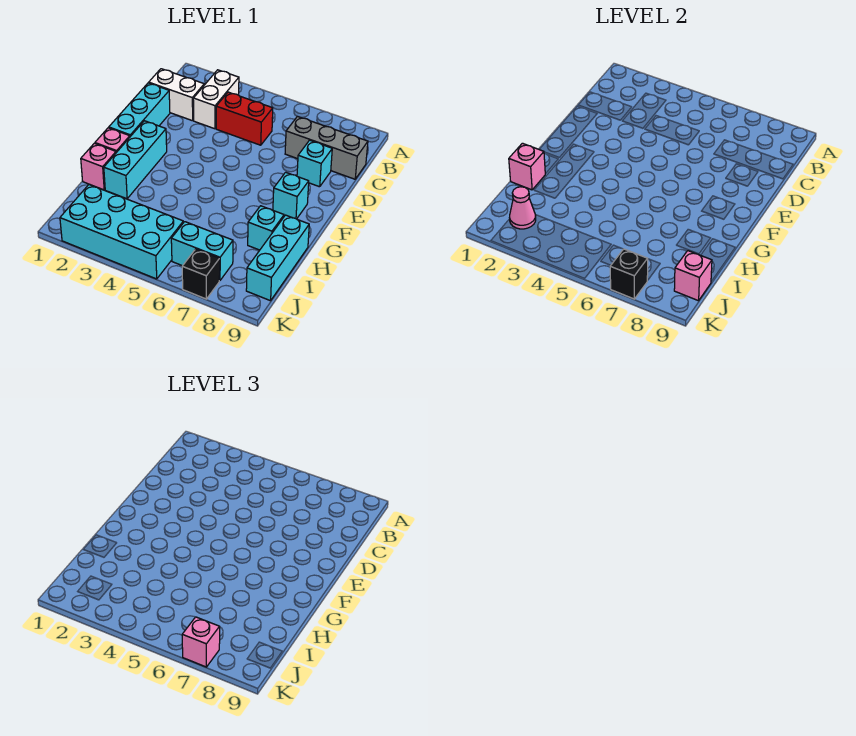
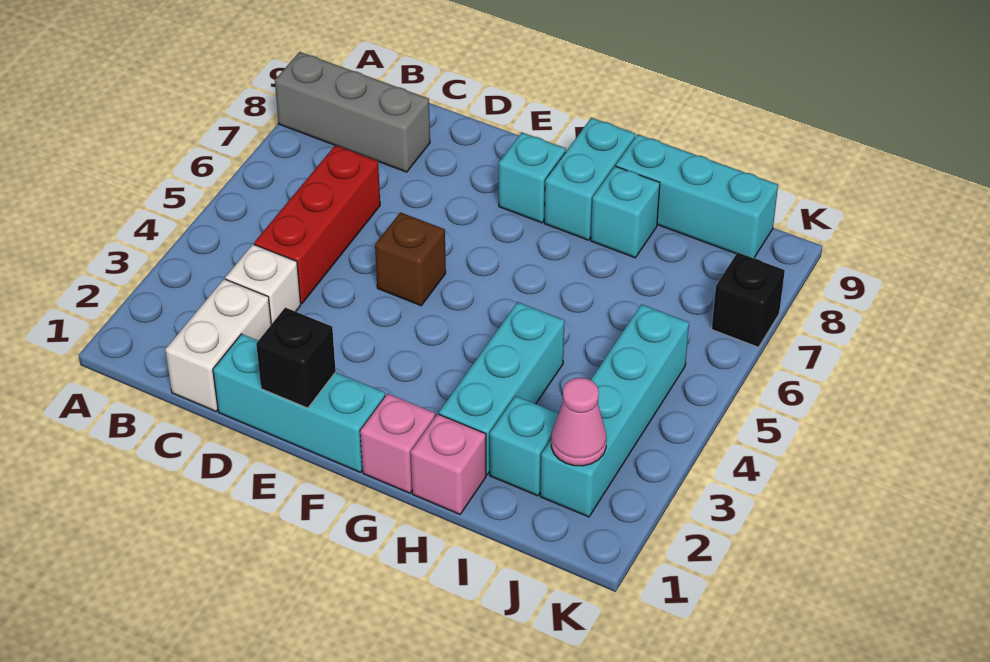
white 1x2 brick [193,70,239,129] -> white 1x1 brick [225,244,301,324]
red 1x2 brick [216,92,273,145] -> red 1x3 brick [254,145,380,304]
grey 1x3 brick [285,116,368,179] -> grey 1x3 brick turned to [275,52,430,172]
cyan 1x1 brick [297,140,332,187] -> cyan 1x1 brick moved to [490,396,559,496]
none -> brown 1x1 brick [375,212,446,306]
cyan 1x3 brick [104,121,167,199] -> cyan 1x3 brick turned to [439,302,565,475]
pink 1x1 brick [509,143,545,190] -> none
cyan 2x4 brick [60,185,183,279] -> cyan 1x4 brick [540,304,689,517]
cyan 1x2 brick [171,222,233,280] -> cyan 1x2 brick moved to [544,118,635,240]
pink 1x1 brick [674,251,712,301] -> none
black 1x1 brick [610,249,648,299] -> black 1x1 brick moved to [256,308,336,408]
pink 1x1 brick [182,617,220,667] -> none

